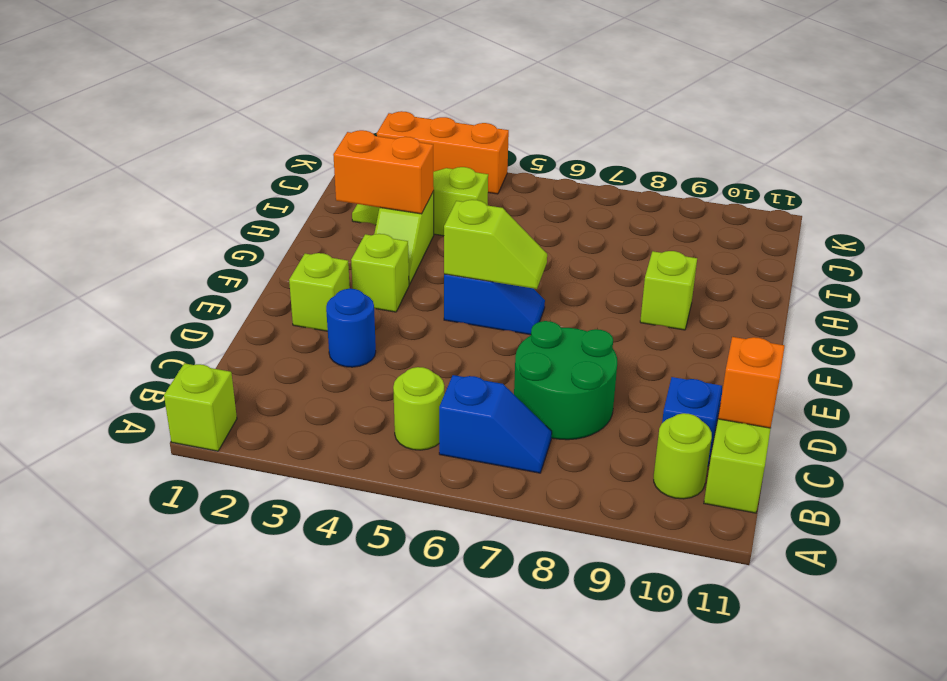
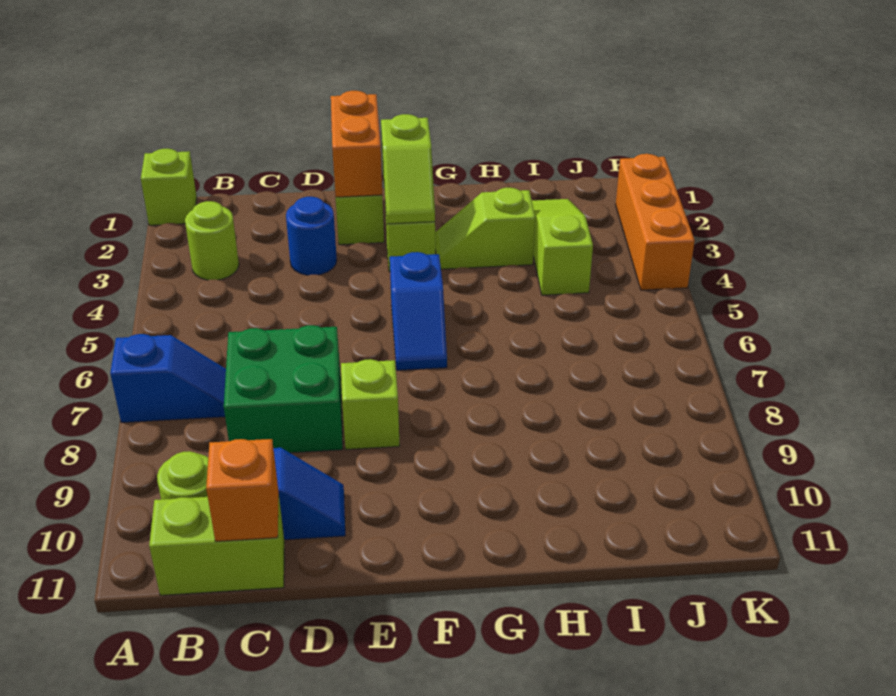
lime 1x1 round brick [393,367,444,450] -> lime 1x1 round brick moved to [185,201,239,280]
blue 1x2 slope [439,375,552,473] -> blue 1x2 slope turned to [110,334,226,423]
green 2x2 round brick [514,321,617,440] -> green 2x2 brick [224,325,343,453]
lime 1x2 slope [444,200,547,289] -> lime 1x2 slope moved to [381,114,435,224]
lime 1x1 brick [640,251,697,330] -> lime 1x1 brick moved to [341,359,400,449]
orange 1x2 brick [333,130,434,214] -> orange 1x2 brick moved to [331,91,382,197]

